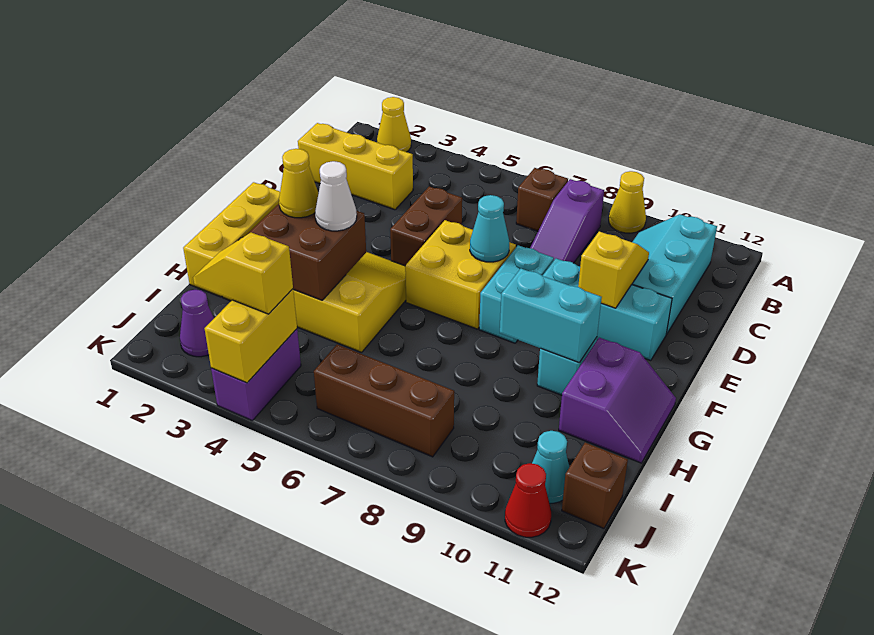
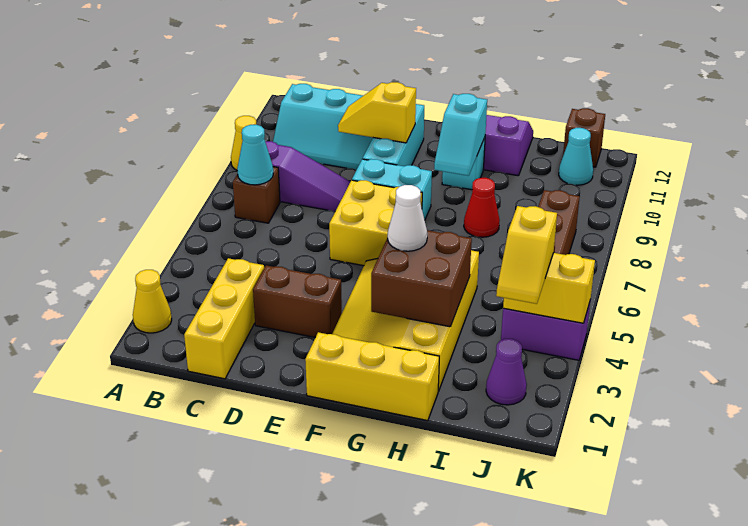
brown 1x2 brick [390,187,462,266] -> brown 1x2 brick moved to [253,266,342,338]
cyan 1x1 cone [470,195,509,262] -> cyan 1x1 cone moved to [237,125,273,185]
yellow 1x1 cone [279,149,318,218] -> none
cyan 1x2 brick [500,269,602,363] -> cyan 1x2 slope [434,94,487,176]
red 1x1 cone [505,463,551,537] -> red 1x1 cone moved to [464,178,500,237]

